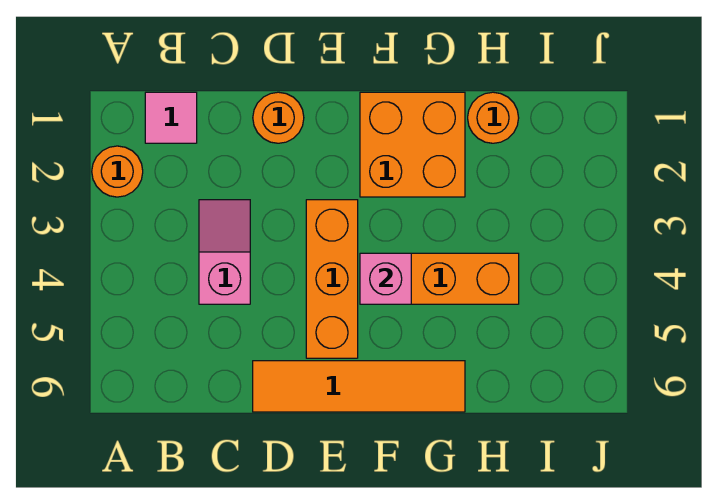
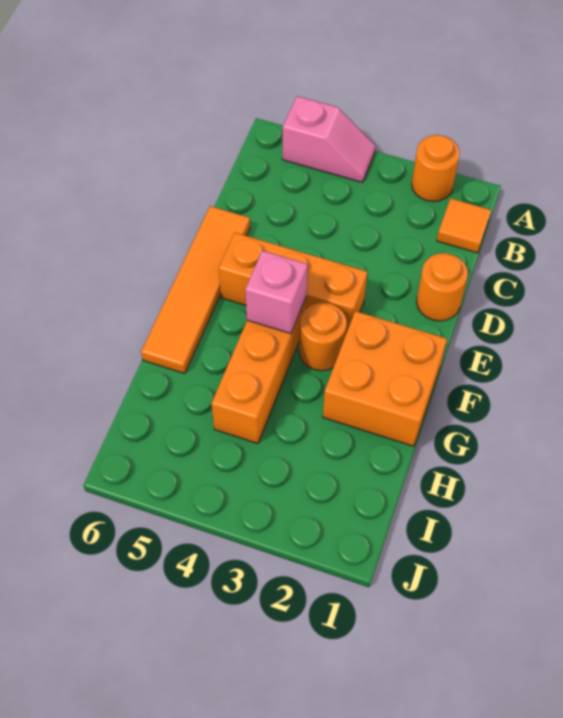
pink 1x1 tile [145,92,197,143] -> orange 1x1 tile [437,198,491,253]
pink 1x2 slope [199,200,250,304] -> pink 1x2 slope moved to [283,96,376,182]
orange 1x1 round brick [468,92,519,143] -> orange 1x1 round brick moved to [299,302,347,371]

